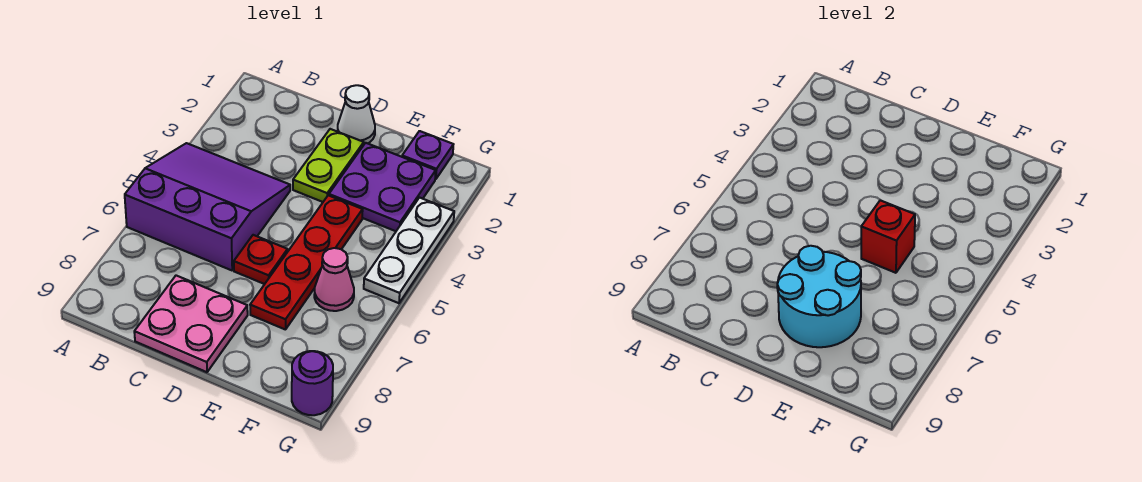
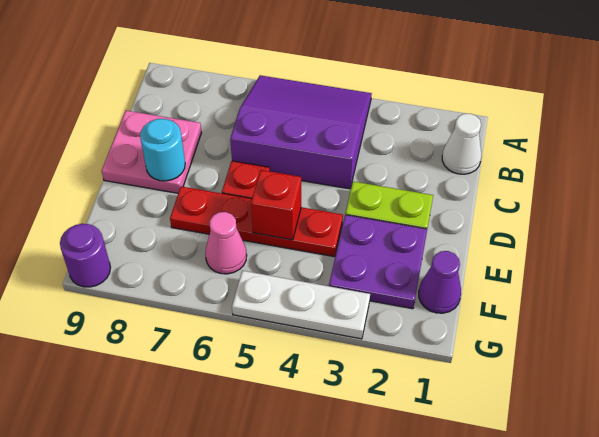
purple 3x3 slope [125,143,290,270] -> purple 3x3 slope turned to [230,75,372,189]
white 1x1 cone [338,85,375,144] -> white 1x1 cone moved to [442,114,481,174]
cyan 2x2 round brick [777,246,861,347] -> cyan 1x1 round brick [140,119,185,181]
purple 1x1 plate [402,131,453,179] -> purple 1x1 cone [419,251,461,313]

